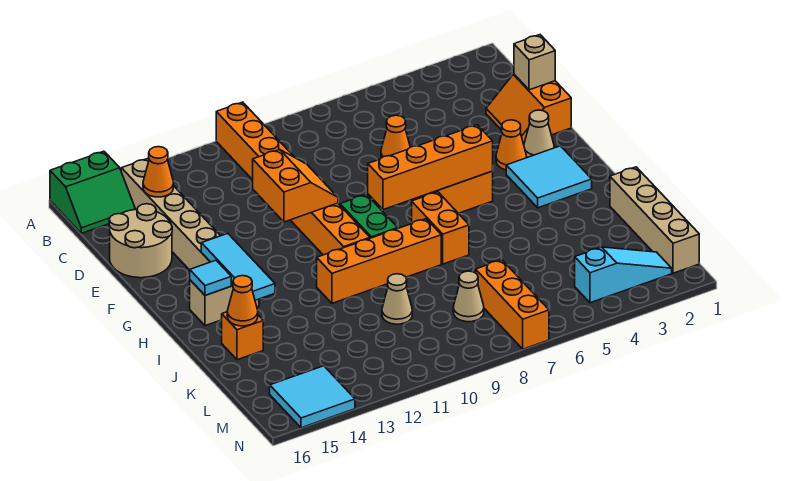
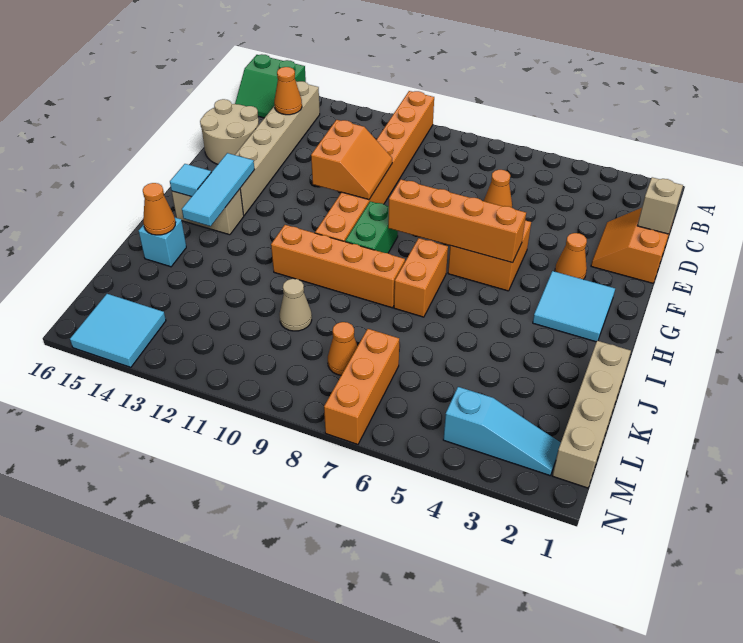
tan 1x1 cone [524,110,554,157] -> none
orange 1x1 brick [222,312,263,360] -> cyan 1x1 brick [139,218,186,267]
tan 1x1 cone [453,271,484,322] -> orange 1x1 cone [328,322,358,375]

